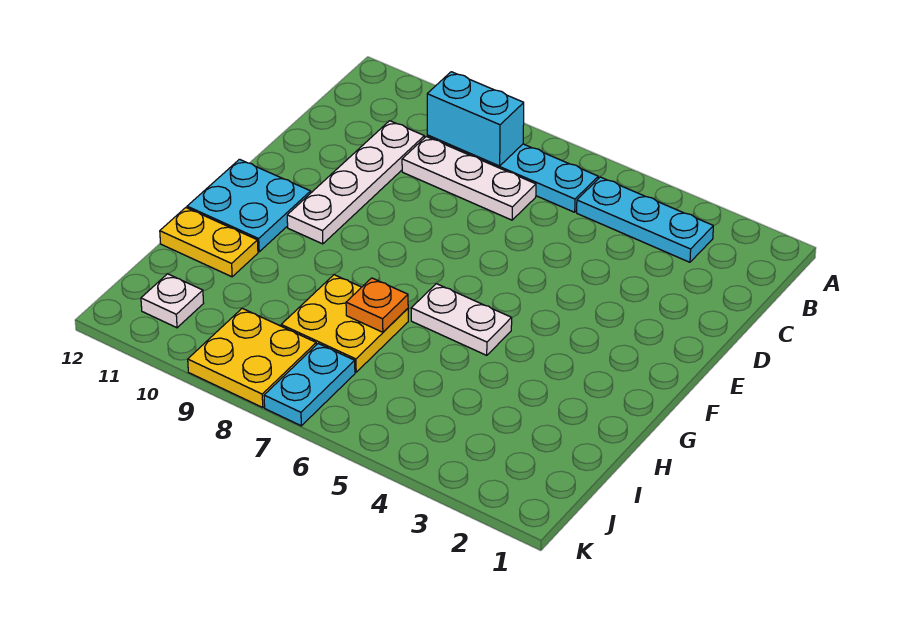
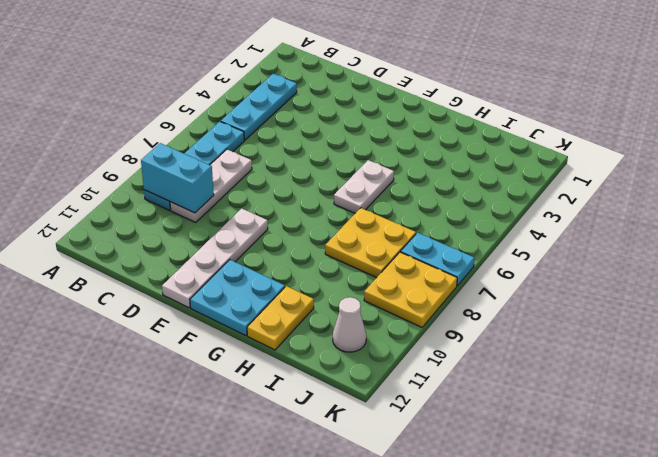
cyan 1x2 brick [427,72,524,166] -> cyan 1x2 brick turned to [141,143,214,213]
white 1x4 plate [287,121,424,244] -> white 1x4 plate turned to [162,209,268,308]
orange 1x1 plate [346,278,408,332] -> none
white 1x1 plate [141,274,204,328] -> white 1x1 cone [333,297,366,352]

